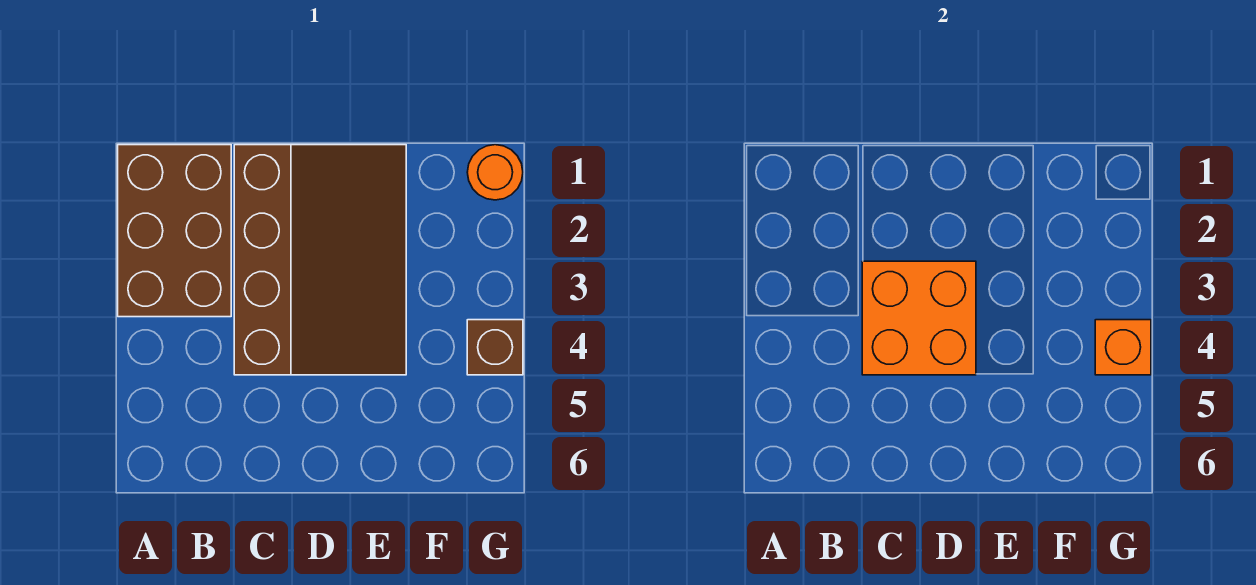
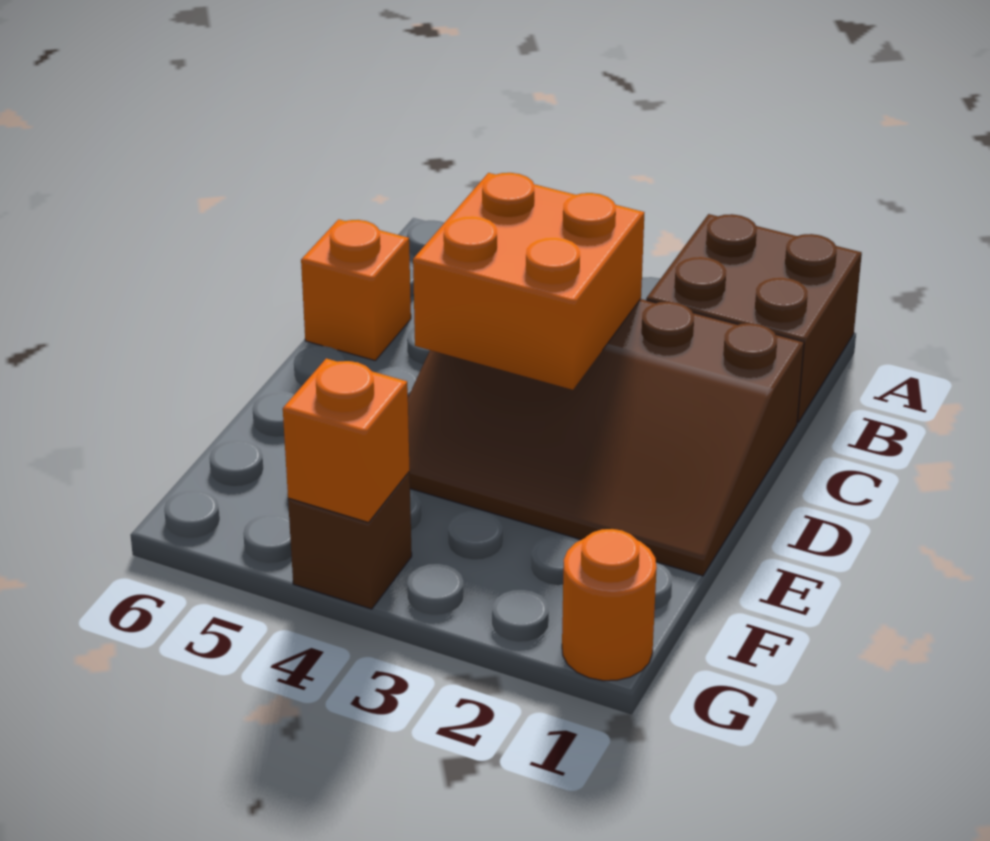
brown 2x3 brick [118,145,231,317] -> brown 2x2 brick [646,214,862,422]
none -> orange 1x1 brick [301,219,411,360]

